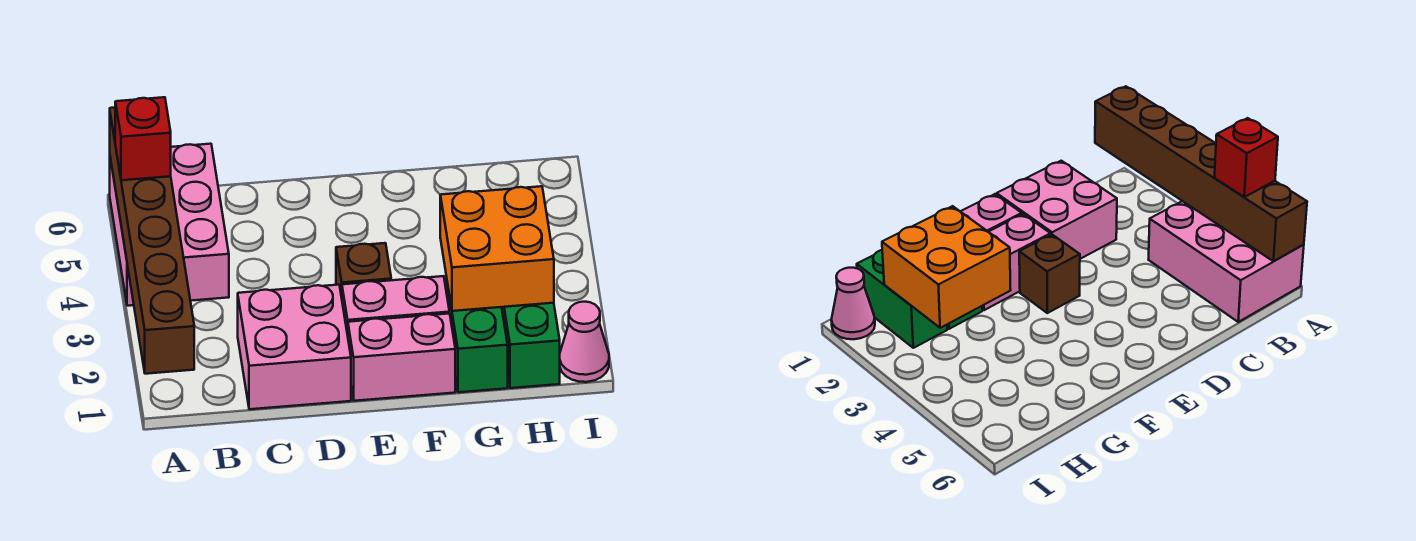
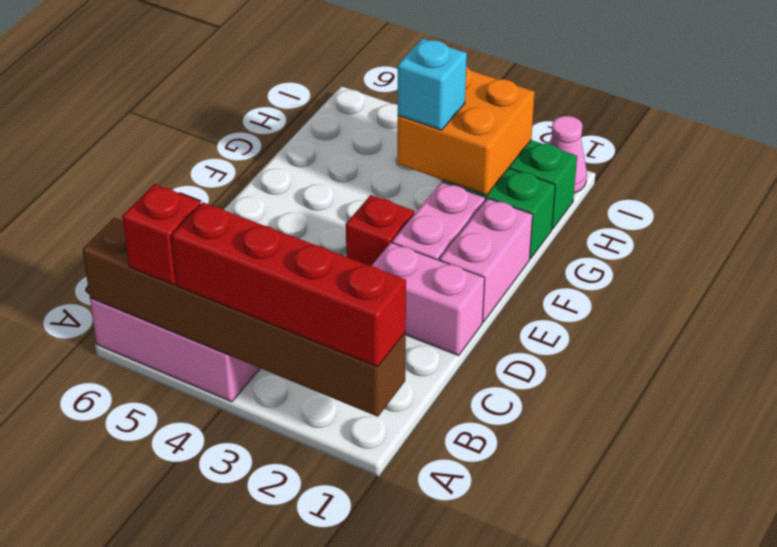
none -> red 1x4 brick [172,203,406,367]
pink 2x2 brick [238,285,351,409] -> pink 1x2 brick [372,243,485,356]
brown 1x1 brick [336,243,391,297] -> red 1x1 brick [346,195,414,266]
none -> cyan 1x1 brick [398,39,467,130]

